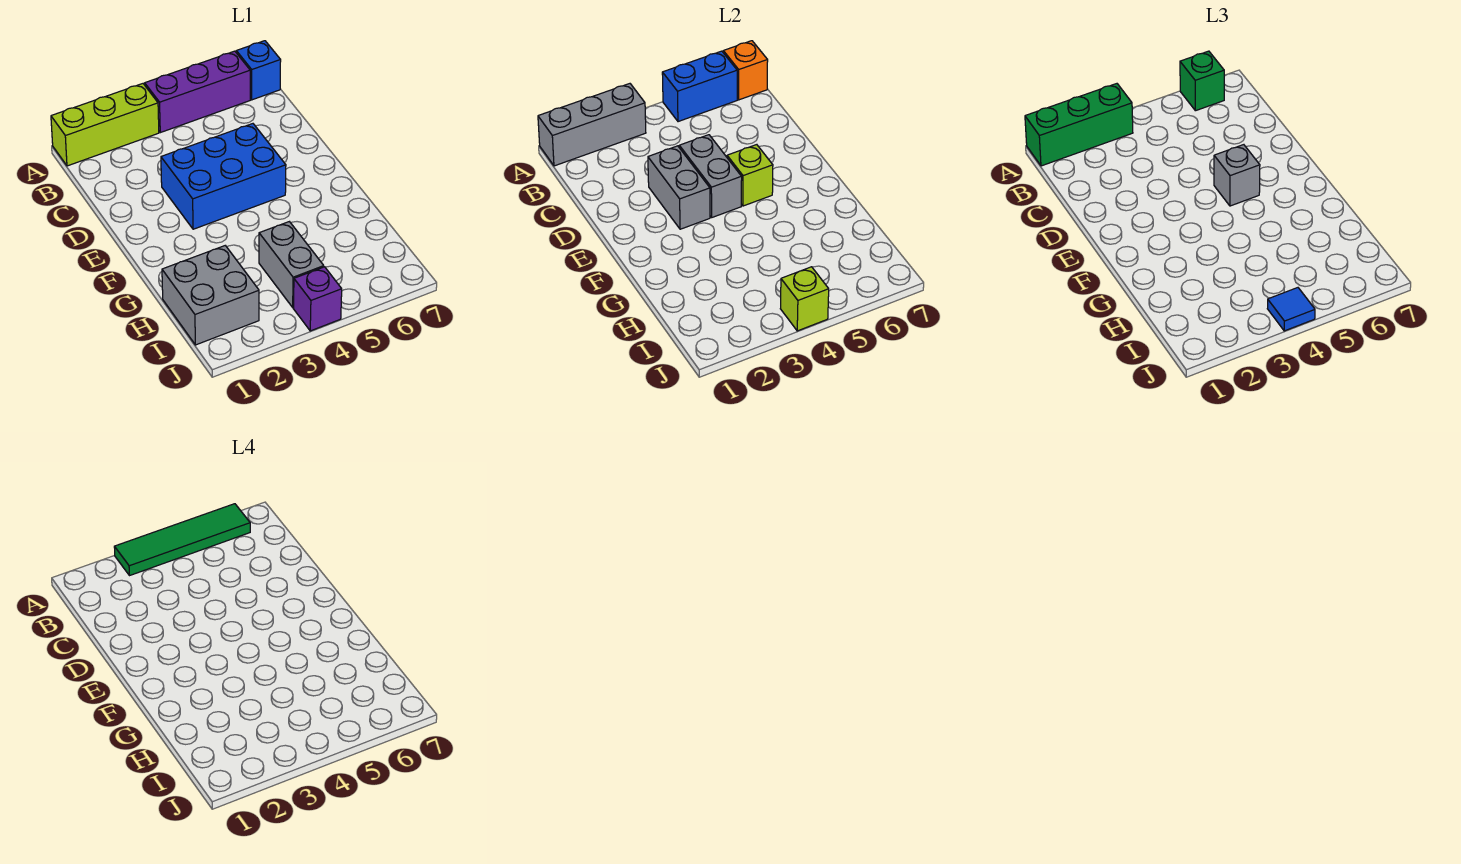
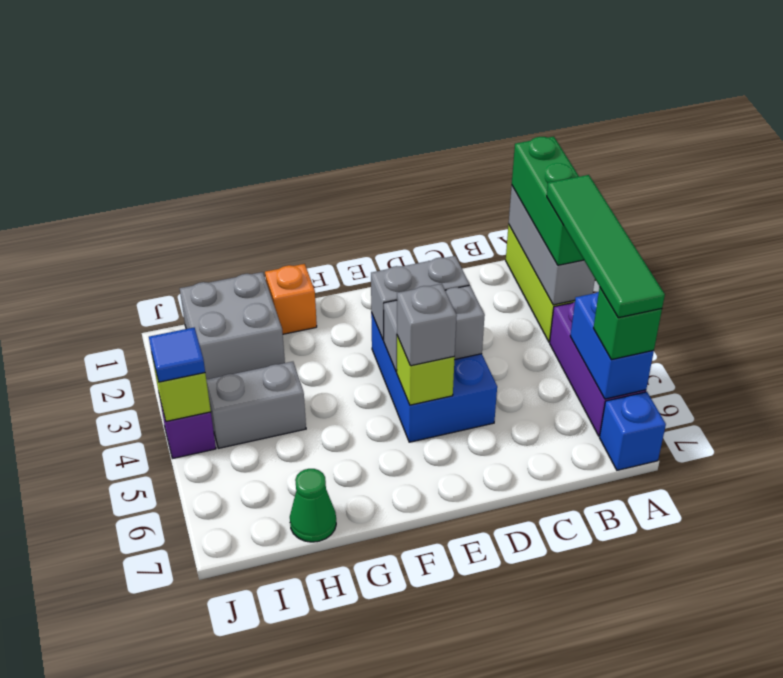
orange 1x1 brick [723,41,768,100] -> orange 1x1 brick moved to [265,264,317,334]
none -> green 1x1 cone [290,469,336,542]

